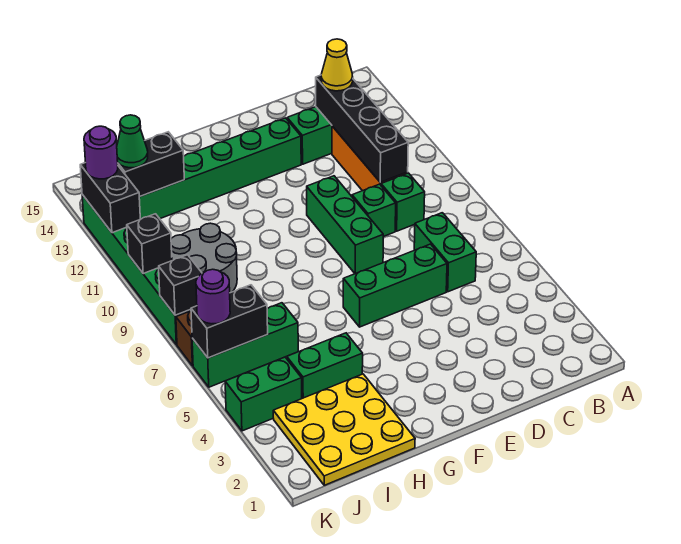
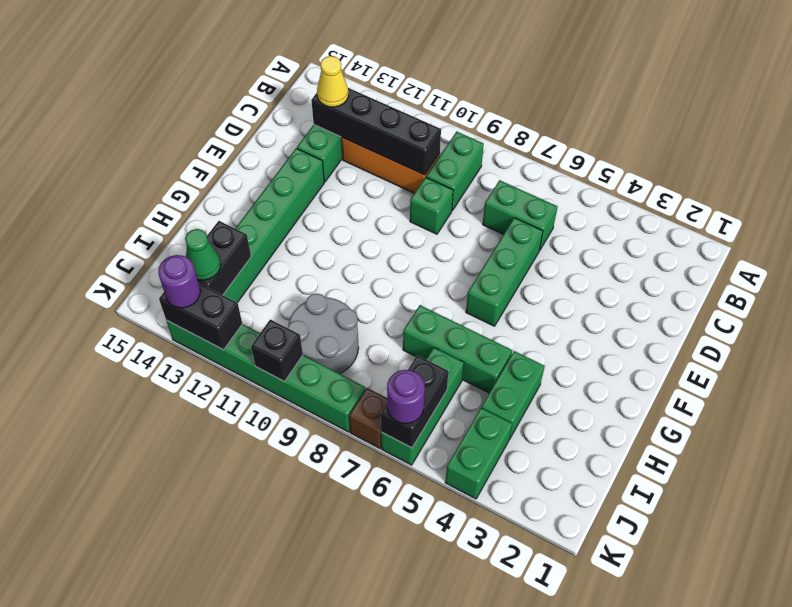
green 1x1 brick [381,173,425,231] -> green 1x2 brick [426,132,484,210]
green 1x3 brick [307,176,383,273] -> green 1x3 brick moved to [403,305,512,393]
yellow 3x3 plate [273,374,415,485] -> none
black 1x1 brick [159,255,202,315] -> none

